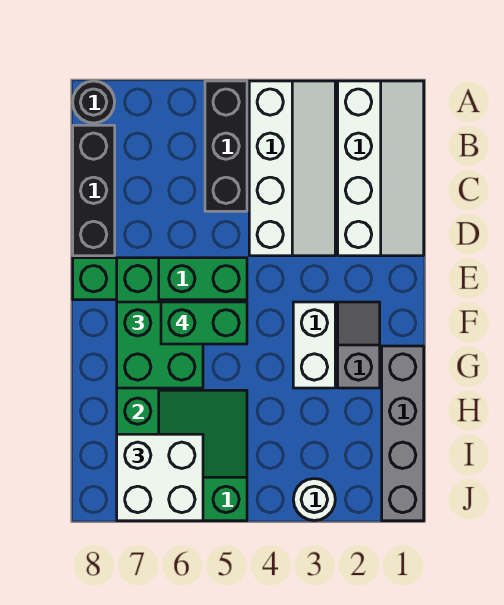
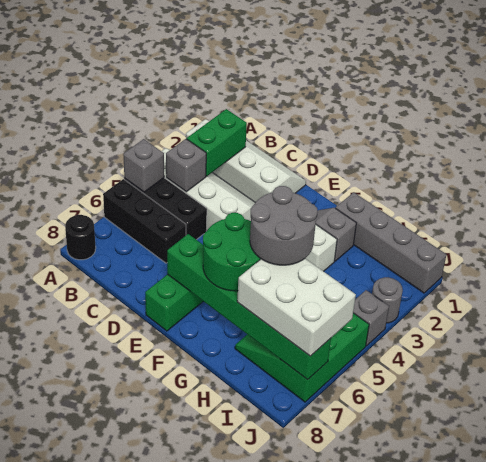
none -> grey 1x1 brick [123,139,164,192]
none -> grey 1x1 brick [166,139,206,192]
black 1x3 brick [73,125,115,256] -> black 1x3 brick moved to [103,179,186,263]
green 1x2 brick [161,302,247,344] -> green 1x2 brick moved to [187,109,247,176]
green 2x2 brick [117,302,203,388] -> green 2x2 round brick [203,213,261,291]
none -> grey 2x2 round brick [250,186,318,265]
white 2x2 brick [117,434,203,521] -> white 2x3 brick [237,259,356,356]
white 1x1 round brick [293,479,335,521] -> grey 1x1 round brick [372,277,403,323]
none -> grey 1x1 brick [353,290,389,346]

